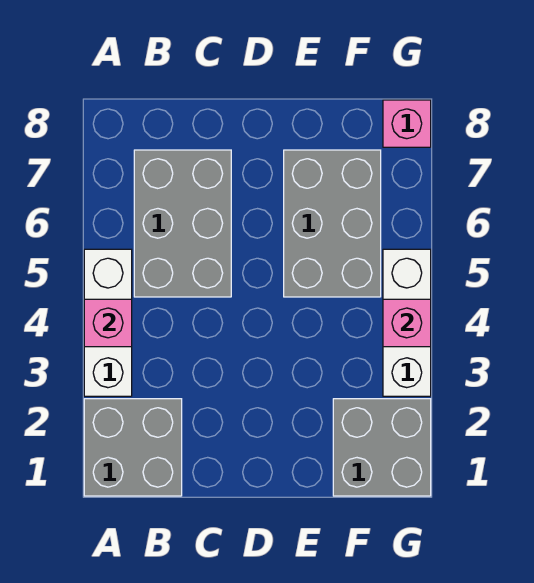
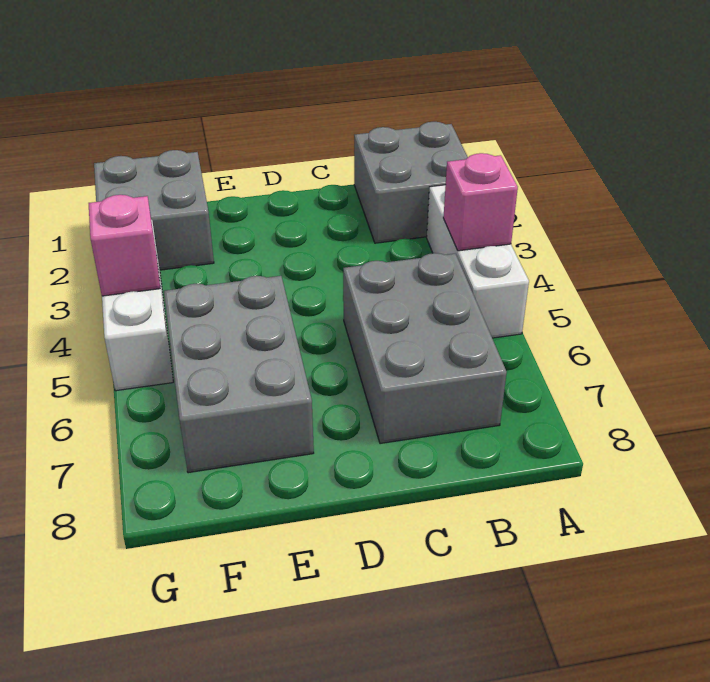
pink 1x1 brick [383,100,431,147] -> none

